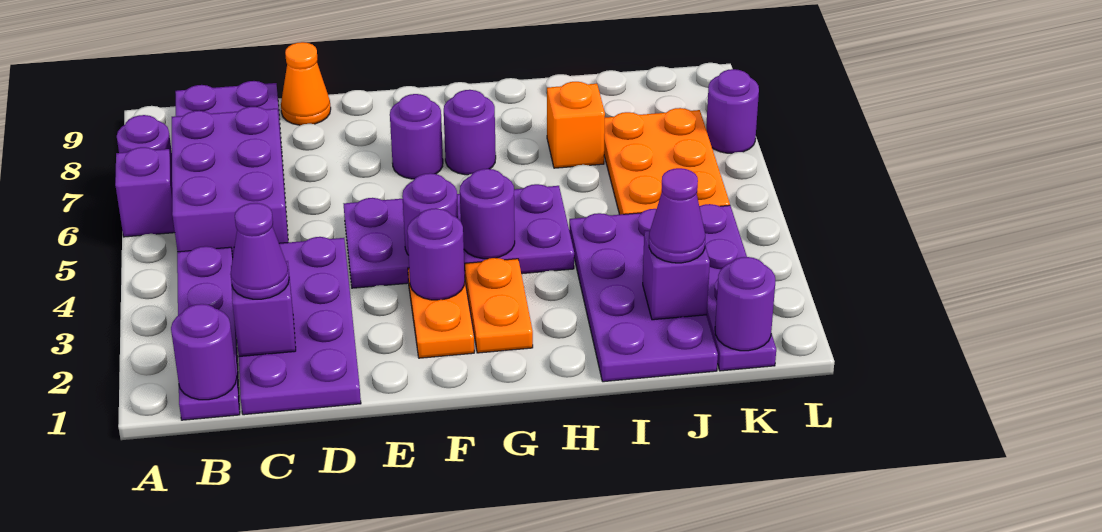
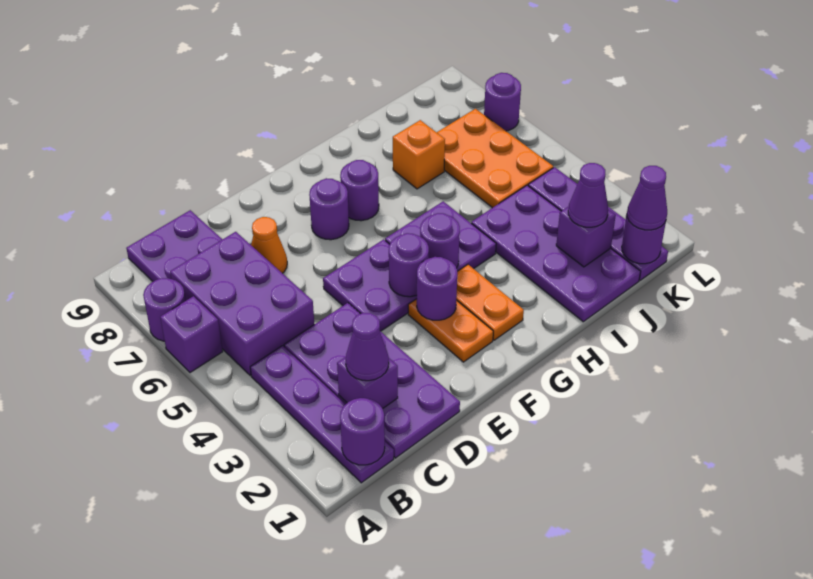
orange 1x1 cone [281,42,331,125] -> orange 1x1 cone moved to [251,217,287,273]
none -> purple 1x1 cone [627,166,667,230]

